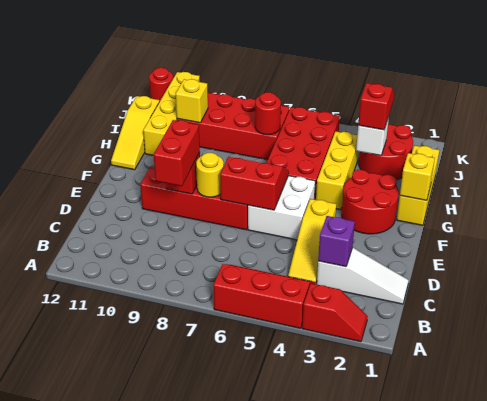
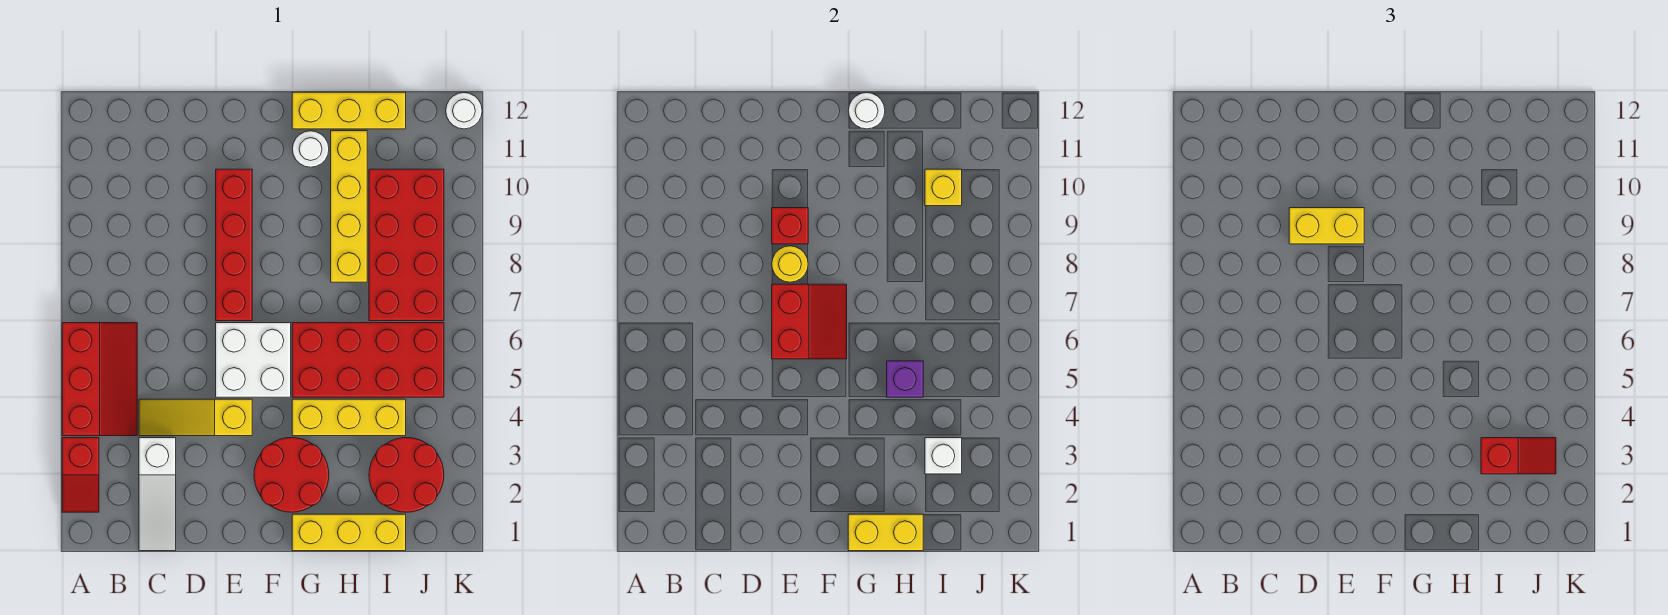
purple 1x1 brick [318,216,355,267] -> purple 1x1 brick moved to [887,361,923,397]
red 1x2 brick [154,120,200,186] -> yellow 1x2 brick [1289,208,1364,244]
yellow 1x1 brick [400,153,435,200] -> yellow 1x2 brick [848,514,923,551]
none -> white 1x1 round brick [292,131,329,167]
yellow 1x3 slope [111,96,160,170] -> yellow 1x3 brick [292,92,406,129]
none -> white 1x1 round brick [848,93,885,129]
yellow 1x4 brick [143,72,200,156] -> yellow 1x4 brick turned to [331,131,367,282]
red 1x1 round brick [255,92,281,135] -> none
red 1x1 round brick [149,68,173,101] -> white 1x1 round brick [446,93,482,129]

